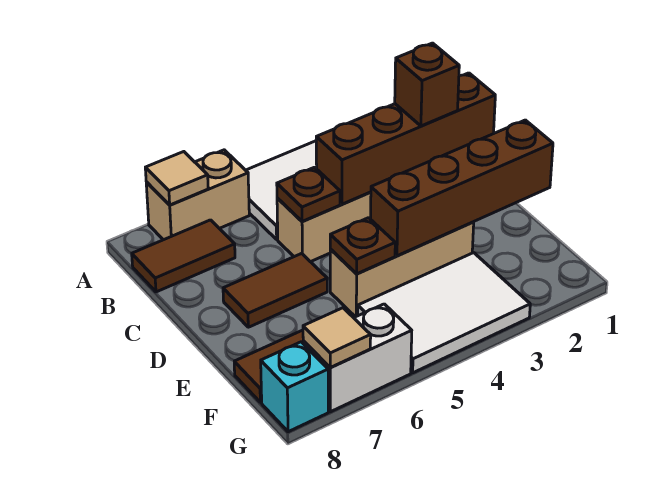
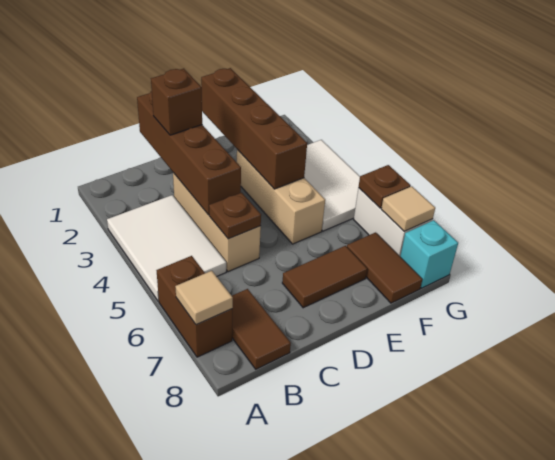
tan 1x2 brick [146,150,249,240] -> brown 1x2 brick [157,256,232,357]
brown 1x2 tile [223,253,327,327] -> brown 1x2 tile turned to [282,246,367,308]
brown 1x1 plate [330,218,395,274] -> brown 1x1 plate moved to [359,165,411,208]

